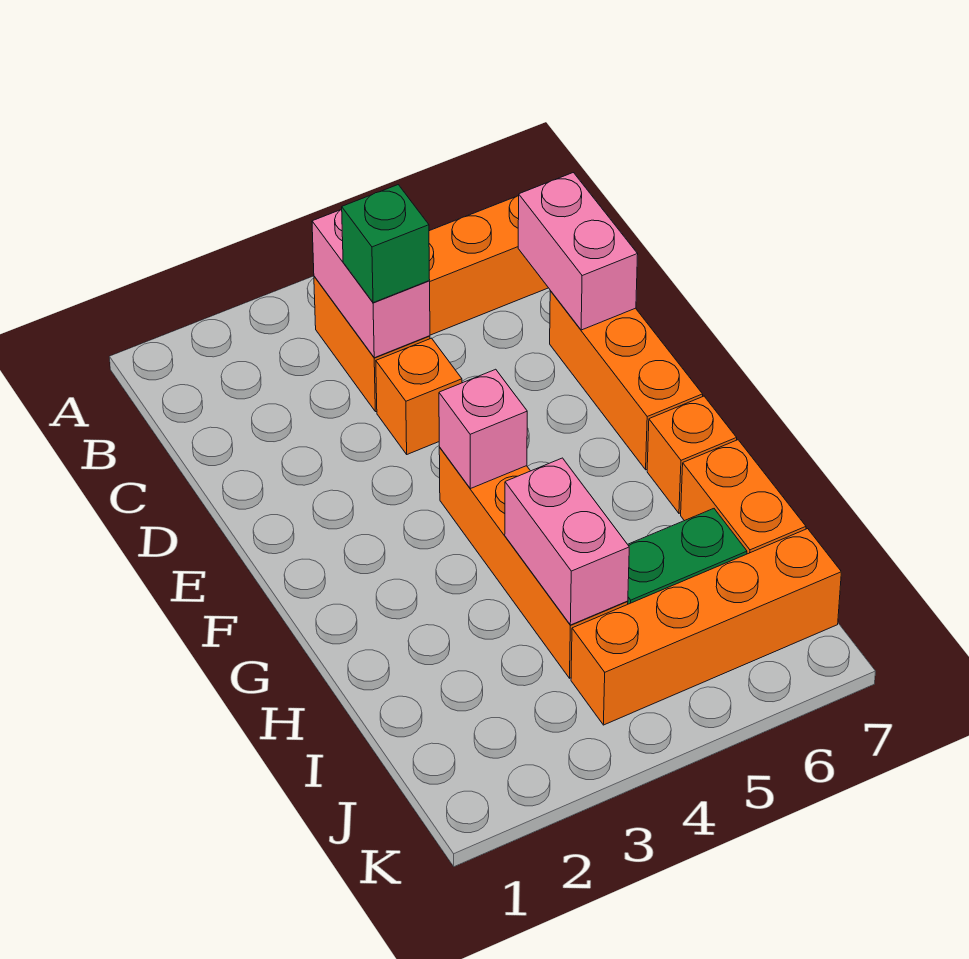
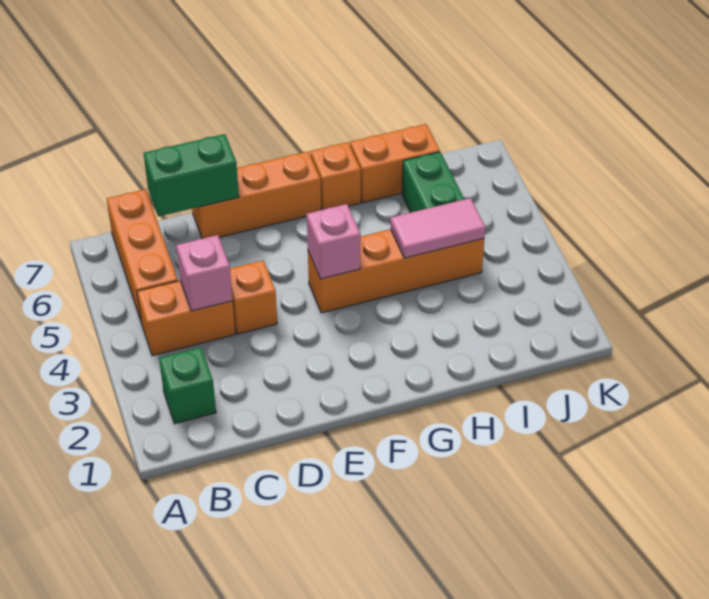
pink 1x2 brick [312,210,430,358] -> pink 1x1 brick [176,235,233,311]
green 1x1 brick [341,185,430,303] -> green 1x1 brick moved to [159,347,216,424]
pink 1x2 brick [518,173,638,330] -> green 1x2 brick [144,134,239,216]
pink 1x2 brick [505,458,629,625] -> pink 1x2 tile [391,198,485,258]
orange 1x4 brick [571,529,841,725] -> none

